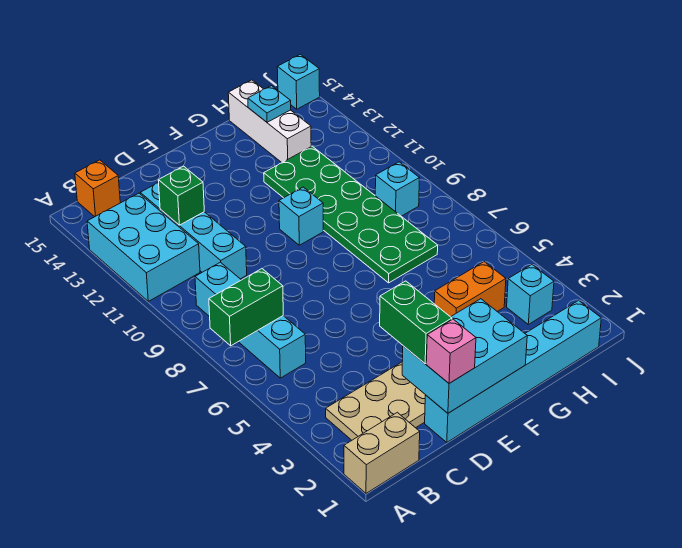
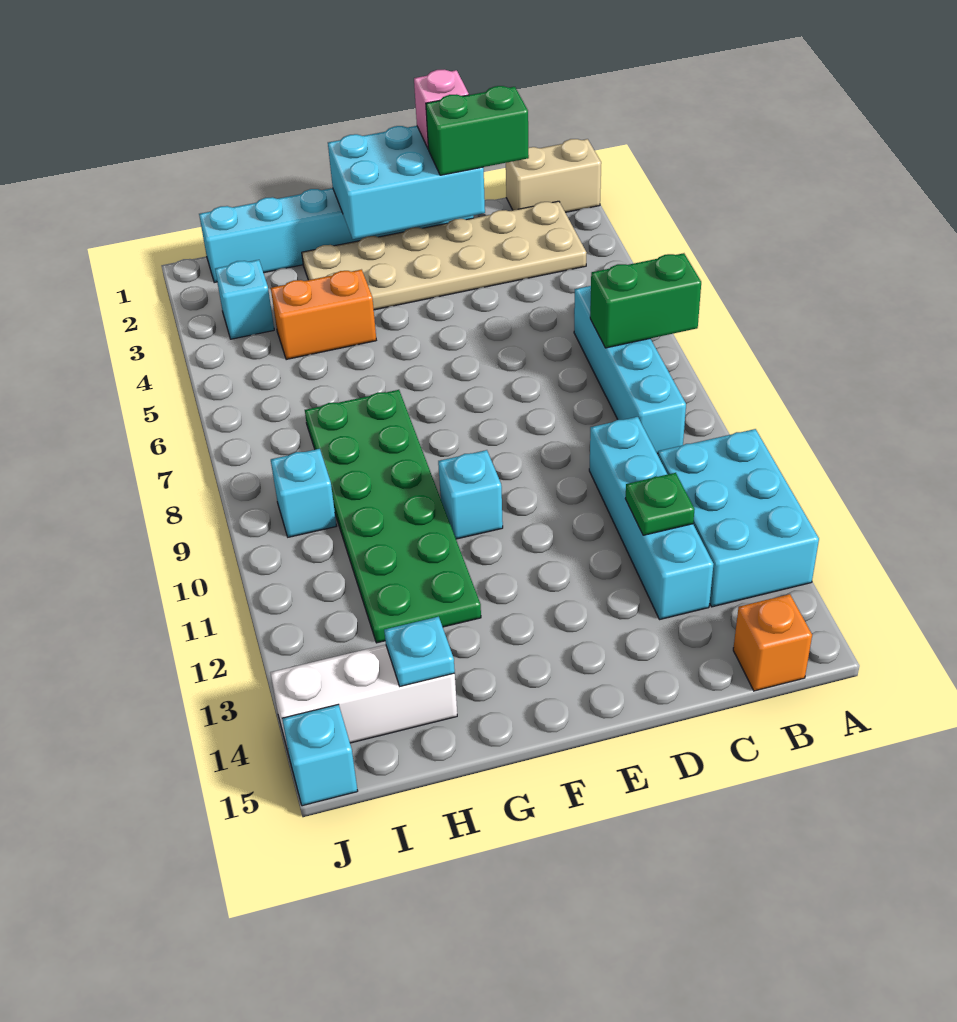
green 1x1 brick [158,166,204,225] -> green 1x1 plate [625,473,695,535]
green 1x2 brick [380,281,452,364] -> green 1x2 brick turned to [426,86,529,175]
white 1x3 brick [228,80,311,162] -> white 1x3 brick turned to [270,645,457,754]

